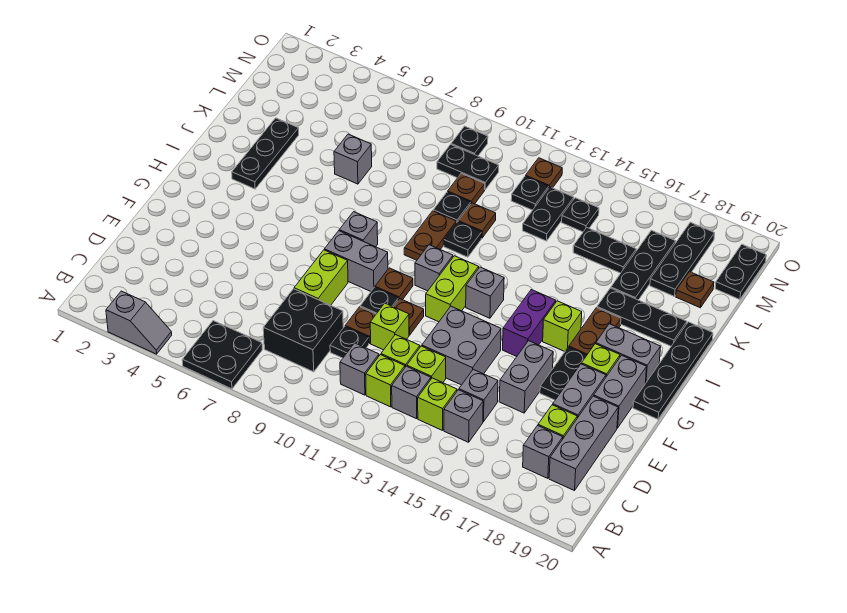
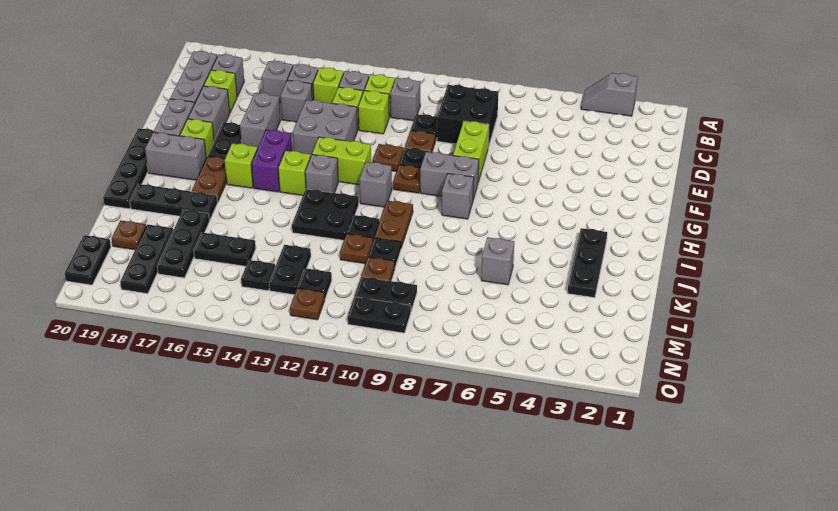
black 2x2 plate [182,321,262,389] -> black 2x2 plate moved to [292,189,359,240]
none -> grey 1x1 brick [262,61,293,103]
lime 1x1 brick [370,303,409,350] -> lime 1x1 brick moved to [278,151,311,195]
lime 1x2 brick [426,256,479,322] -> lime 1x2 brick turned to [312,137,371,185]
black 1x1 plate [451,126,488,156] -> black 1x2 plate [348,297,411,333]

